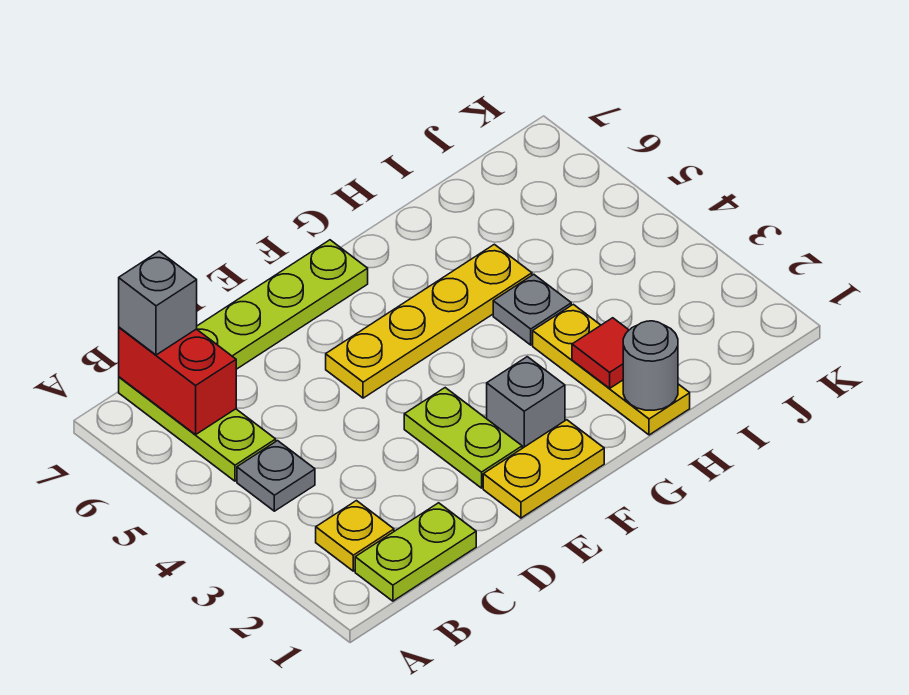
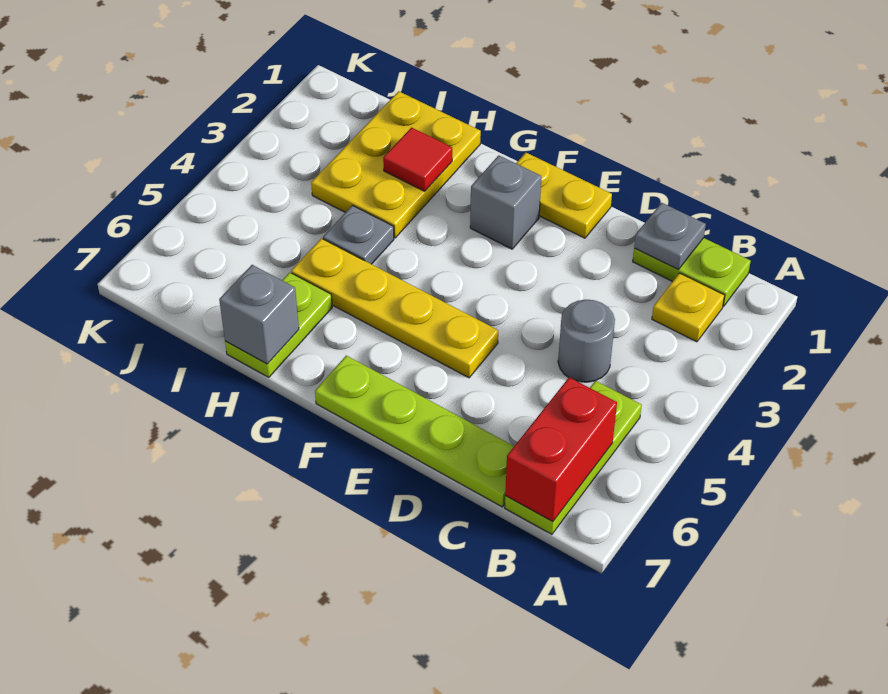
grey 1x1 plate [237,441,315,511] -> grey 1x1 plate moved to [634,203,706,270]
grey 1x1 brick [119,251,197,355] -> grey 1x1 brick moved to [219,265,299,364]
lime 1x2 plate [404,388,522,488] -> lime 1x2 plate moved to [225,272,332,377]
yellow 1x3 plate [533,304,690,435] -> yellow 2x3 plate [311,91,481,238]
grey 1x1 round brick [623,321,678,410] -> grey 1x1 round brick moved to [558,300,615,382]

